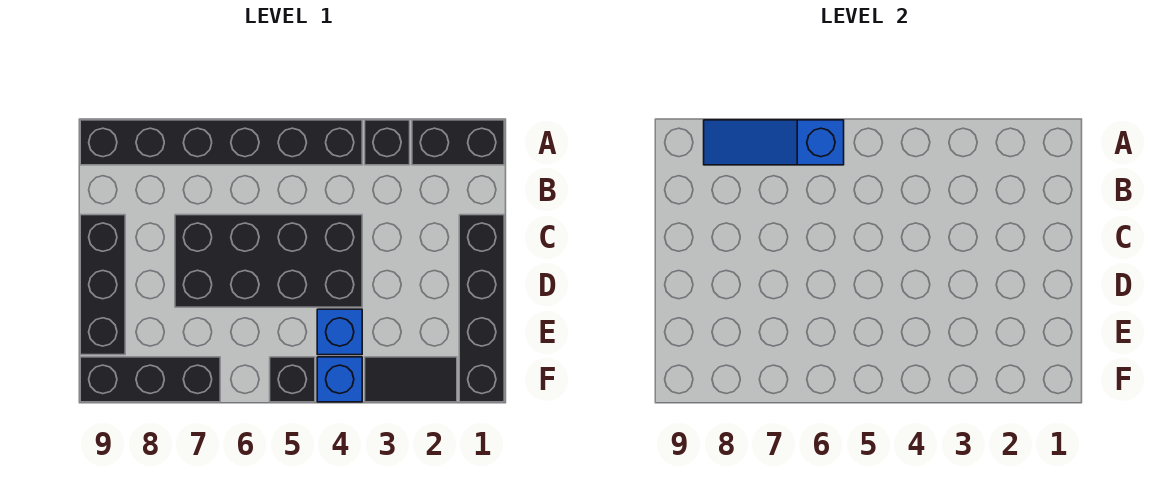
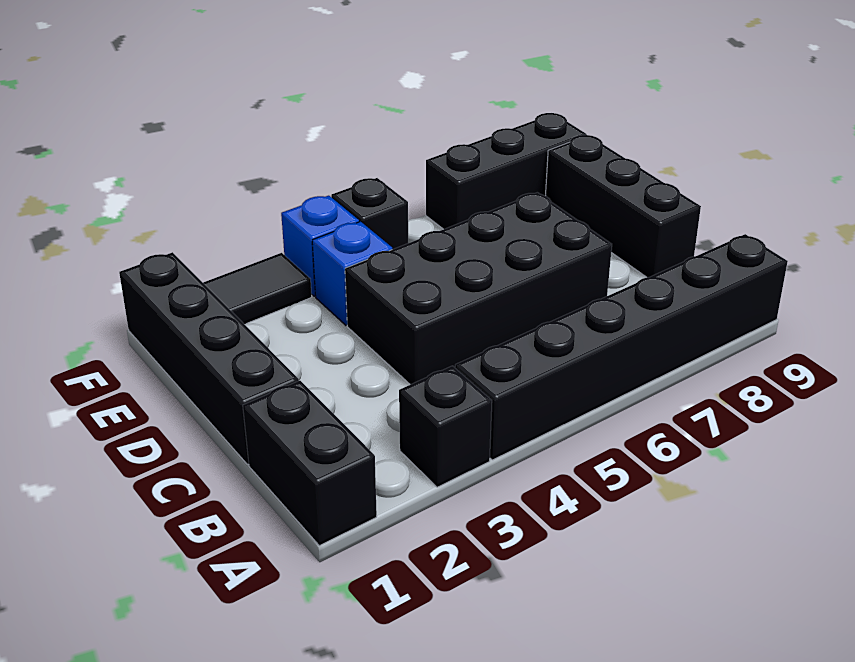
black 1x2 brick [412,120,504,165] -> black 1x2 brick turned to [243,381,377,546]
blue 1x3 slope [704,120,844,165] -> none

